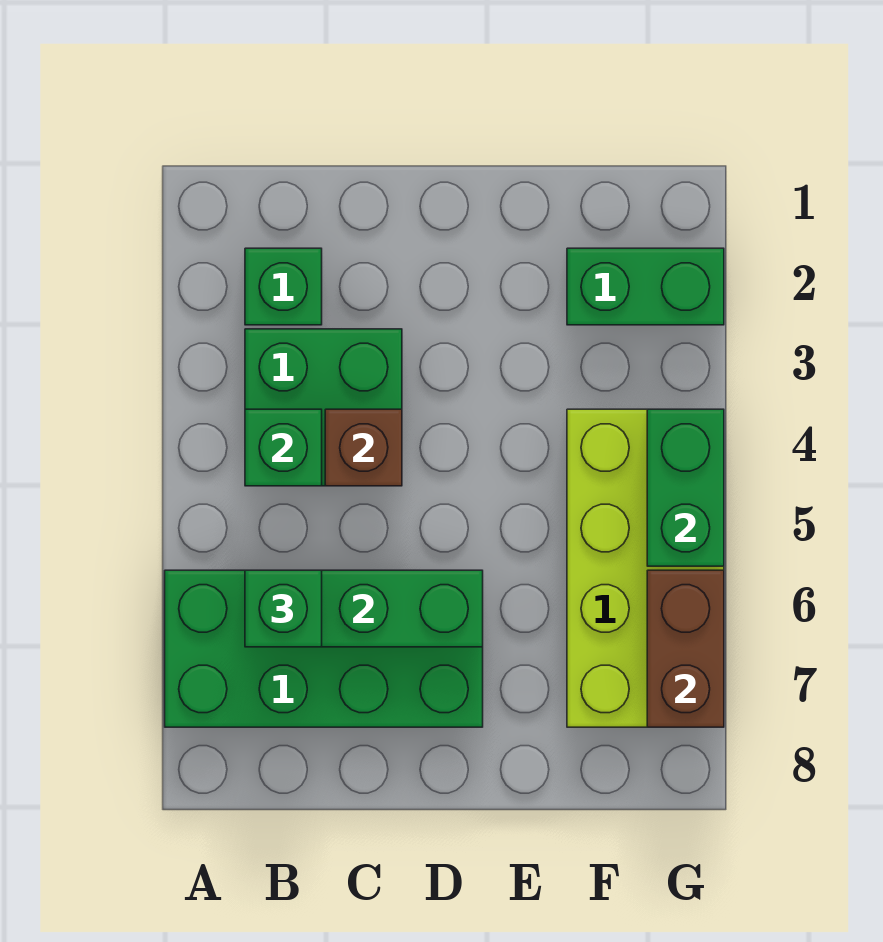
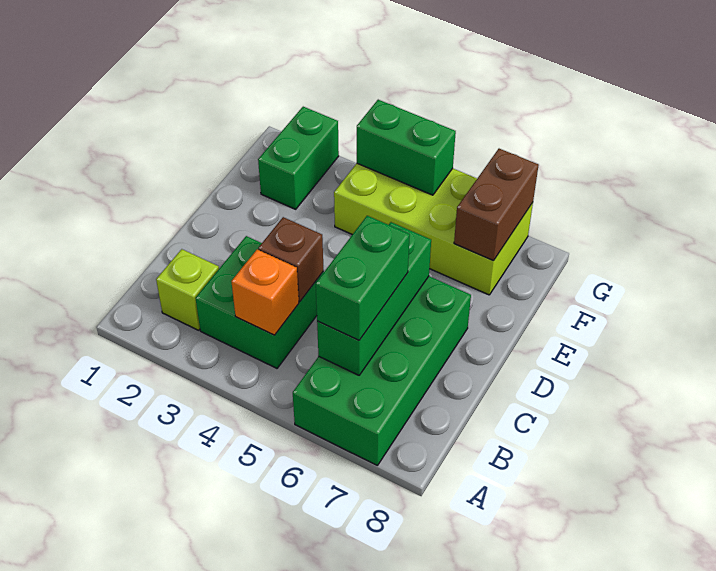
green 1x1 brick [245,248,322,325] -> lime 1x1 brick [156,249,219,330]
green 1x1 brick [245,409,322,486] -> orange 1x1 brick [231,249,299,335]
green 1x1 brick [245,570,322,647] -> green 1x2 brick [316,216,410,340]
brown 1x2 brick [647,570,724,727] -> brown 1x2 brick turned to [454,149,539,261]

